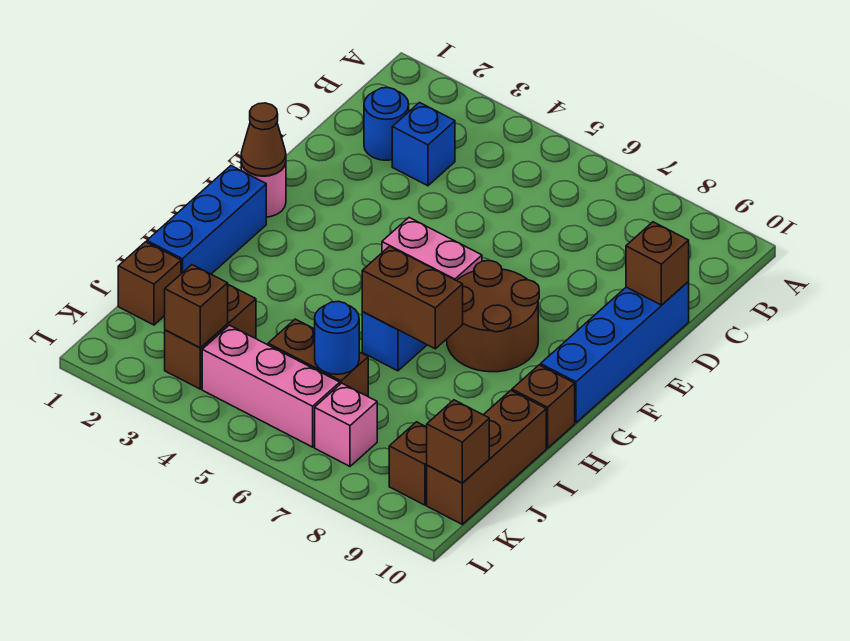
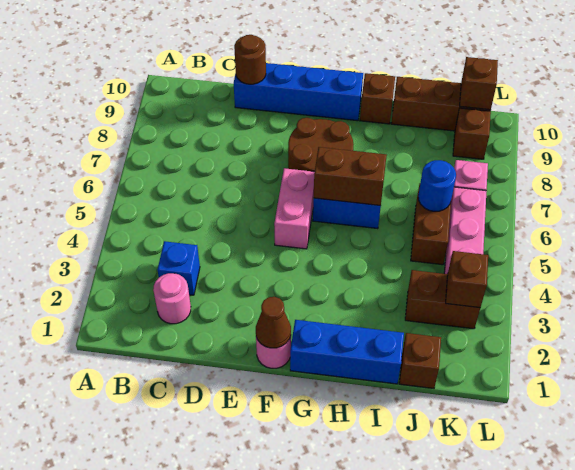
blue 1x1 round brick [364,88,409,160] -> pink 1x1 round brick [153,273,191,324]
brown 1x1 brick [626,222,689,305] -> brown 1x1 round brick [234,35,266,84]
brown 1x2 brick [362,246,463,349] -> brown 1x2 brick turned to [314,147,387,206]

